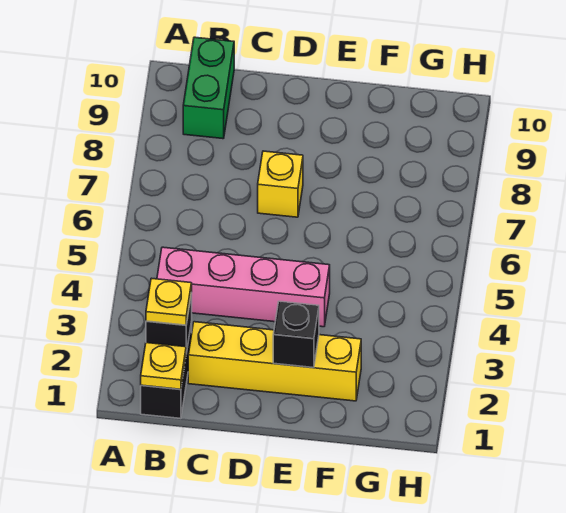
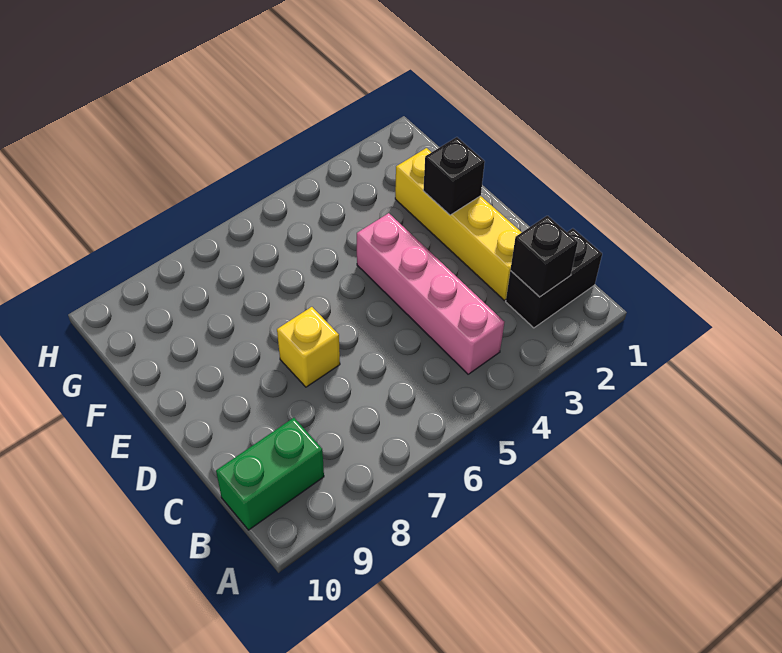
yellow 1x1 plate [141,343,186,389] -> none
yellow 1x1 plate [146,278,192,325] -> none

